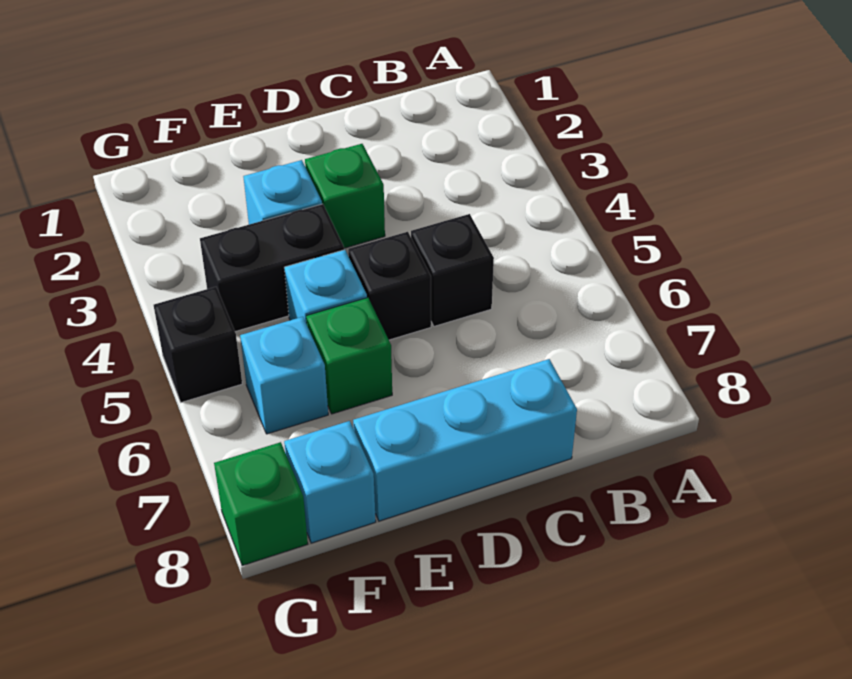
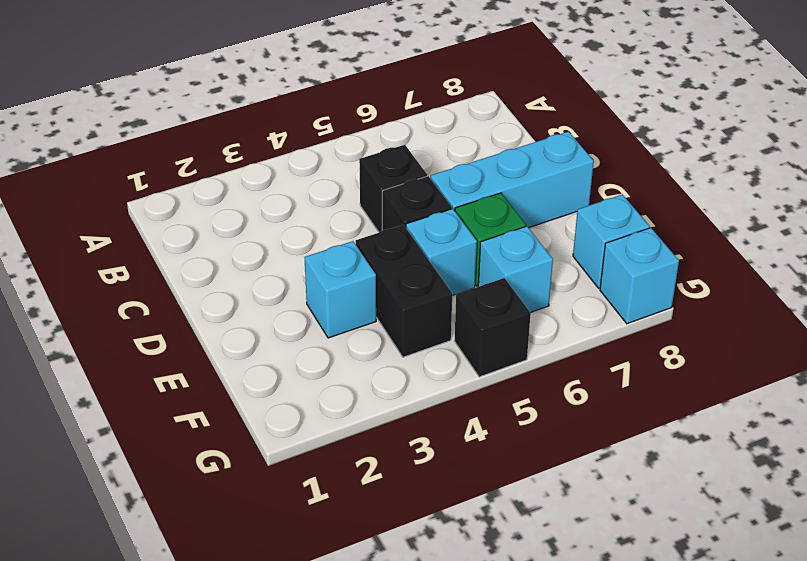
cyan 1x3 brick [353,359,577,521] -> cyan 1x3 brick turned to [431,132,594,228]
green 1x1 brick [305,144,385,248] -> none
green 1x1 brick [214,442,308,566] -> cyan 1x1 brick [600,228,679,324]

